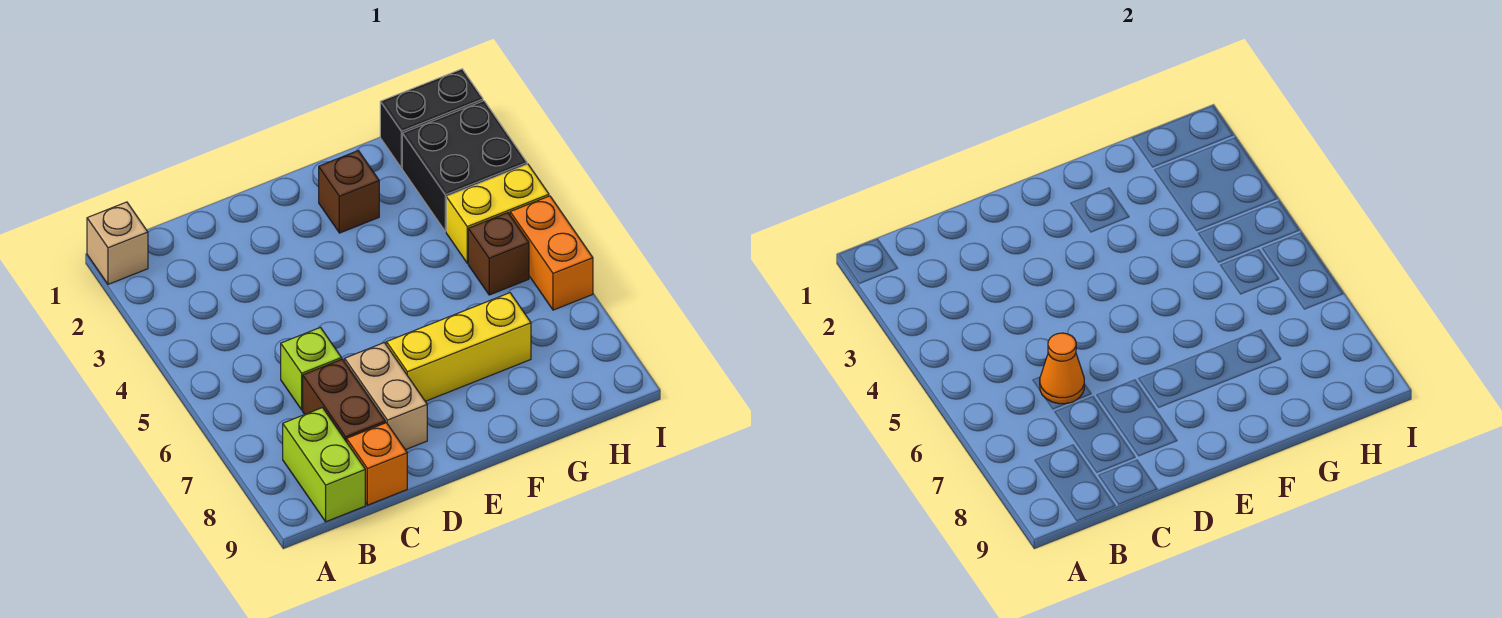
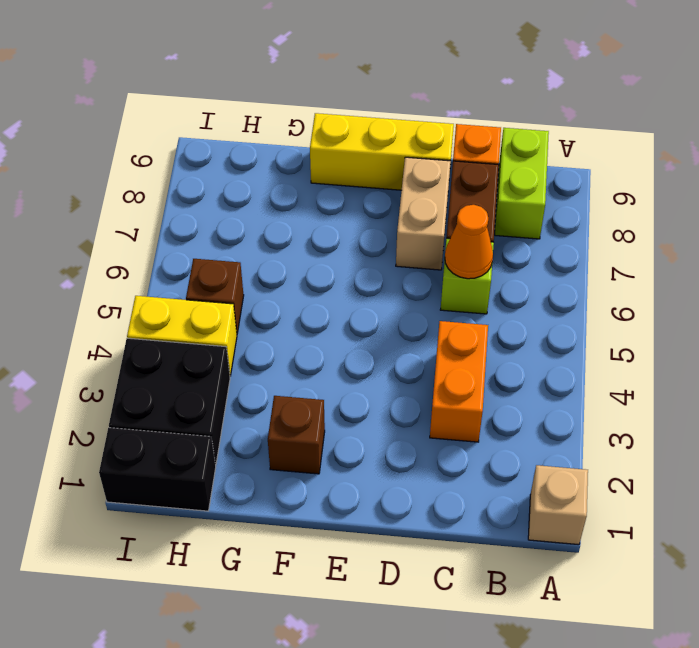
yellow 1x3 brick [386,293,531,401] -> yellow 1x3 brick moved to [310,113,454,190]
orange 1x2 brick [510,196,593,310] -> orange 1x2 brick moved to [430,321,488,442]

